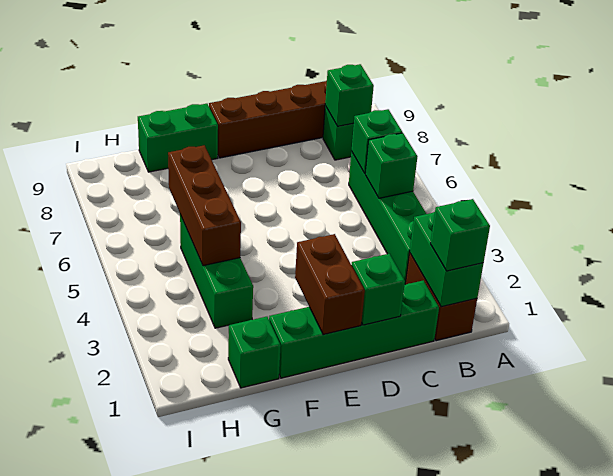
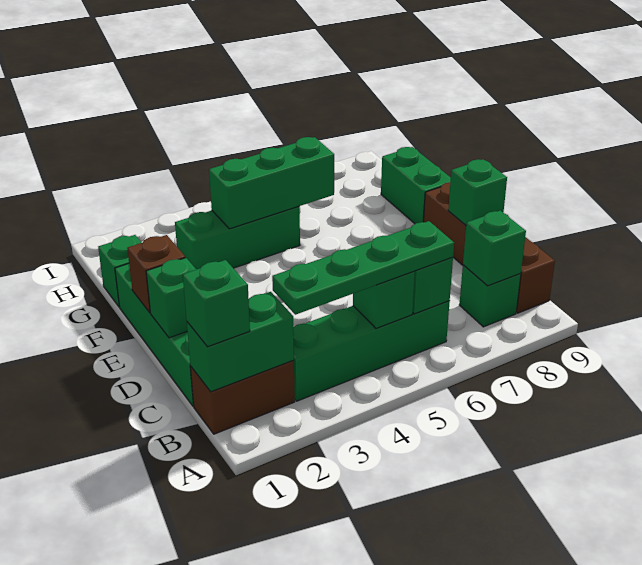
none -> green 1x4 plate [272,221,454,315]
none -> green 1x1 brick [448,159,507,225]
brown 1x2 brick [295,234,365,335] -> brown 1x1 brick [127,235,185,313]
brown 1x3 brick [168,145,241,266] -> green 1x3 brick [209,137,334,229]

